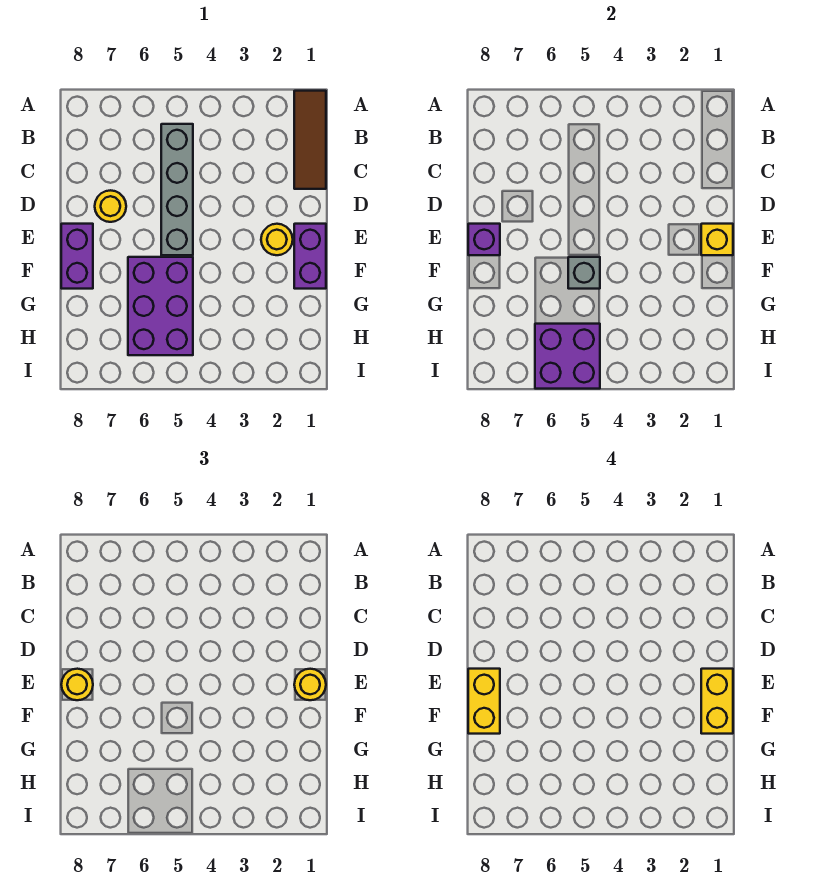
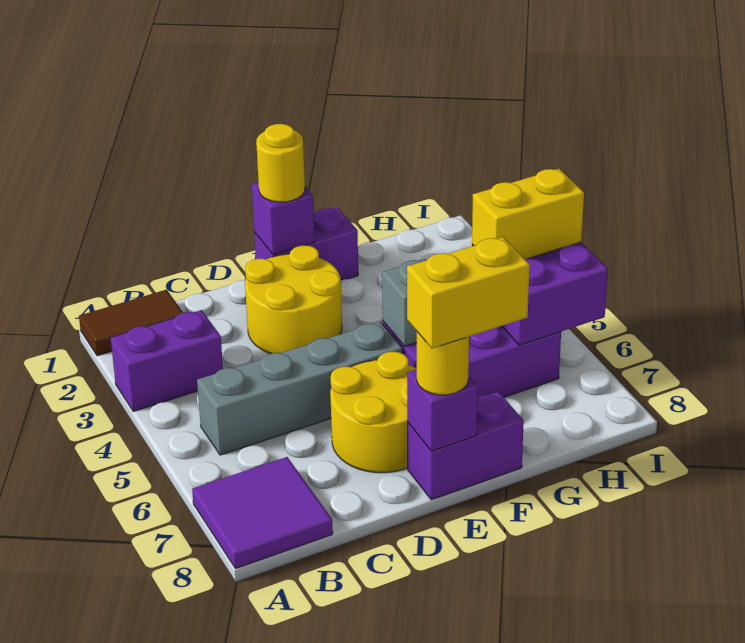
brown 1x3 tile [294,91,326,189] -> brown 1x2 tile [79,290,183,356]
none -> purple 1x2 brick [111,310,223,411]
none -> purple 2x2 tile [192,457,333,569]
yellow 1x1 round brick [95,190,126,222] -> yellow 2x2 round brick [330,351,417,473]
yellow 1x1 brick [701,224,733,255] -> purple 1x1 brick [252,182,314,255]
yellow 1x2 brick [701,669,733,734] -> yellow 1x2 brick moved to [472,169,584,259]
yellow 1x1 round brick [261,224,293,255] -> yellow 2x2 round brick [245,245,342,354]

